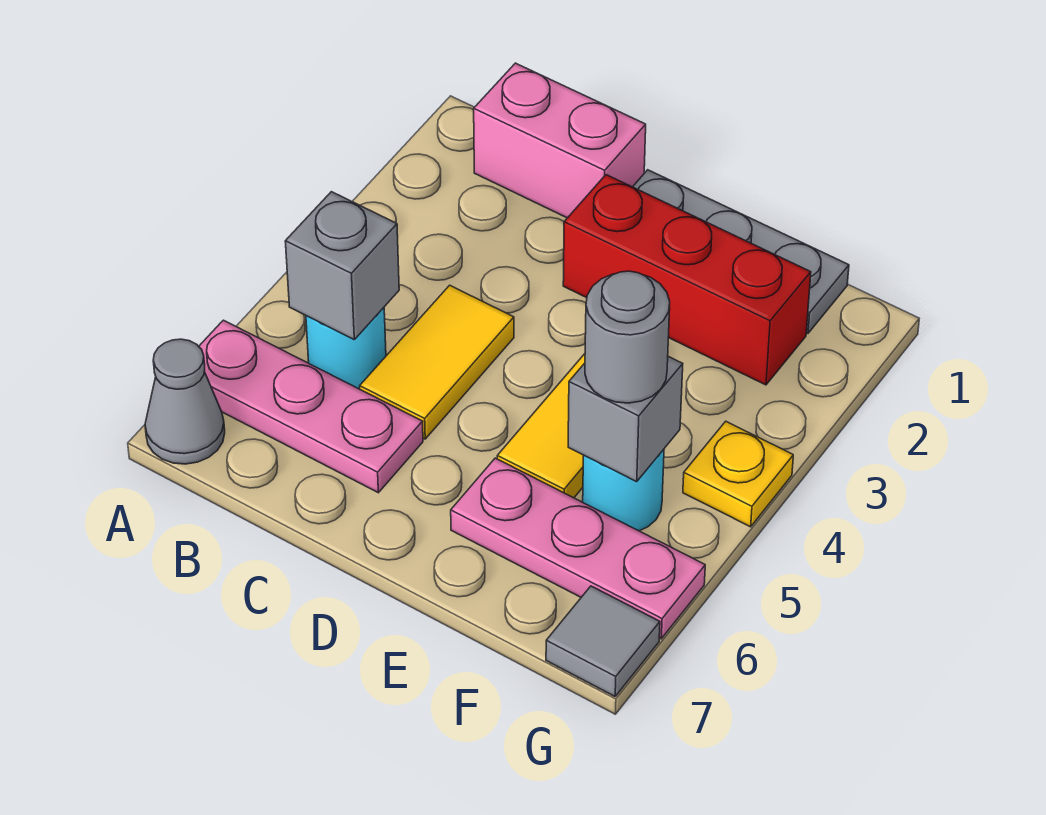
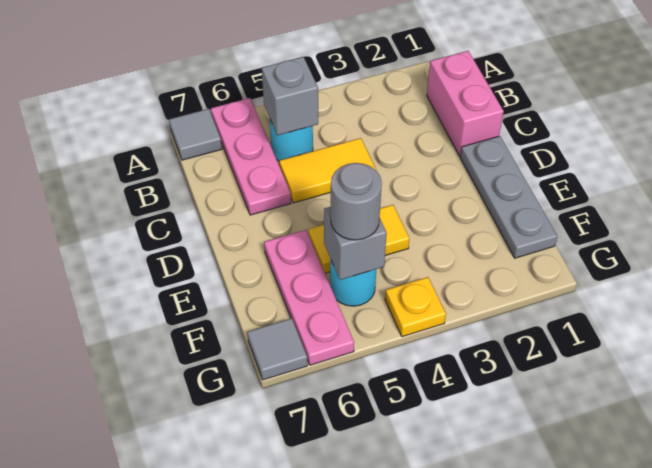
grey 1x1 cone [145,339,225,464] -> grey 1x1 tile [169,109,222,160]
red 1x3 brick [563,175,811,385] -> none

